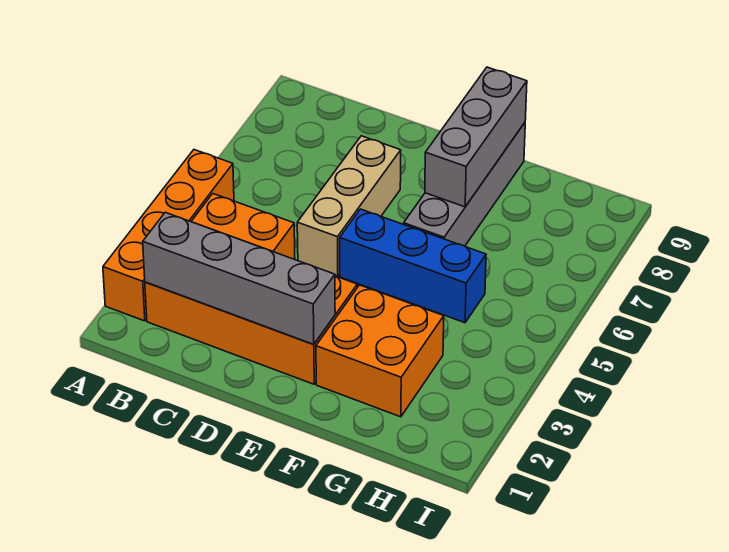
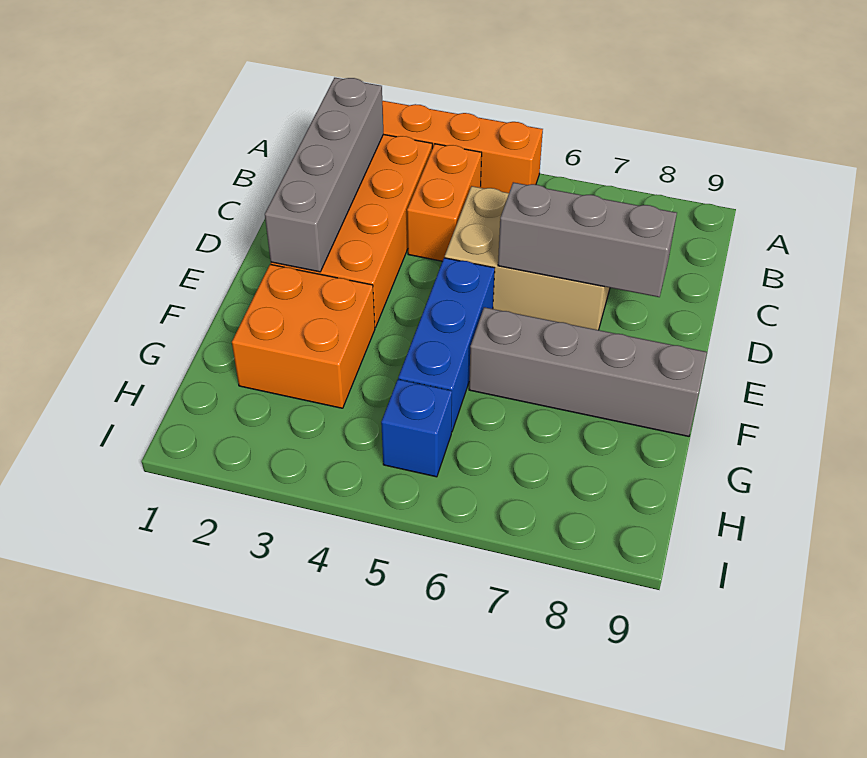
tan 1x3 brick [297,136,401,276] -> tan 2x3 brick [445,186,610,330]
grey 1x3 brick [425,67,527,207] -> grey 1x3 brick moved to [498,182,677,297]
none -> blue 1x1 brick [381,379,452,477]

